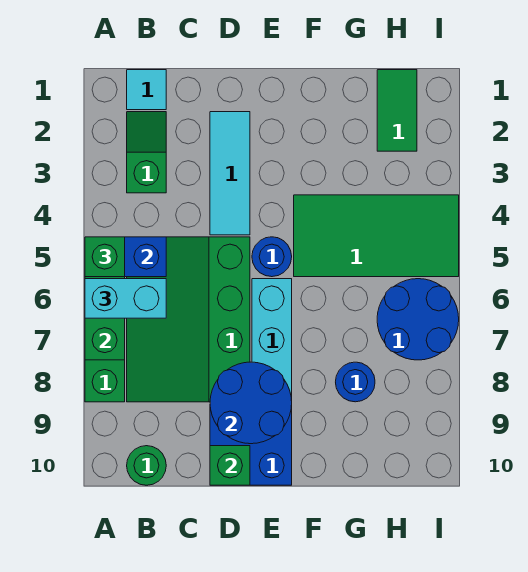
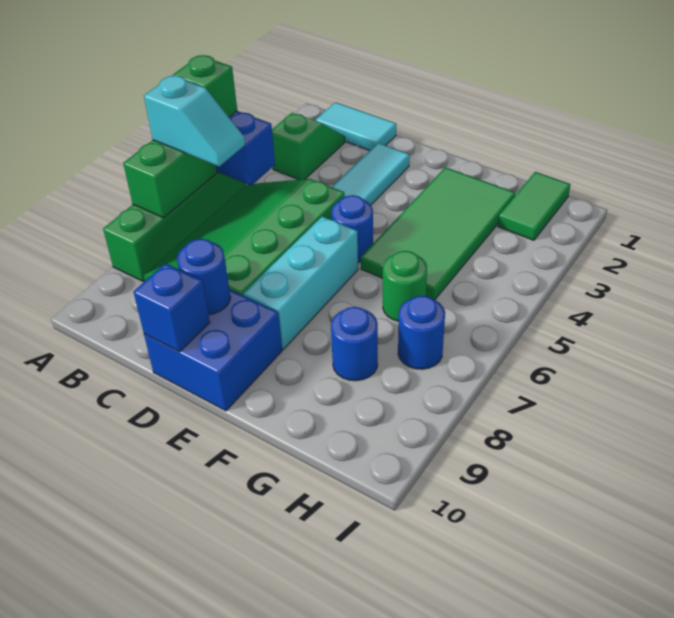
cyan 1x2 brick [85,279,166,318] -> cyan 1x2 slope [144,76,245,166]
cyan 1x1 tile [127,70,166,110] -> cyan 1x2 tile [316,102,396,151]
green 1x1 round brick [127,446,166,485] -> green 1x1 round brick moved to [383,251,427,321]
blue 2x2 round brick [210,362,292,444] -> blue 1x1 round brick [177,239,231,315]
green 1x1 brick [210,446,250,485] -> blue 1x1 brick [134,263,210,352]
green 2x4 tile [294,195,459,277] -> green 2x4 tile turned to [361,167,515,300]
blue 2x2 round brick [377,279,459,360] -> blue 1x1 round brick [398,296,445,369]

